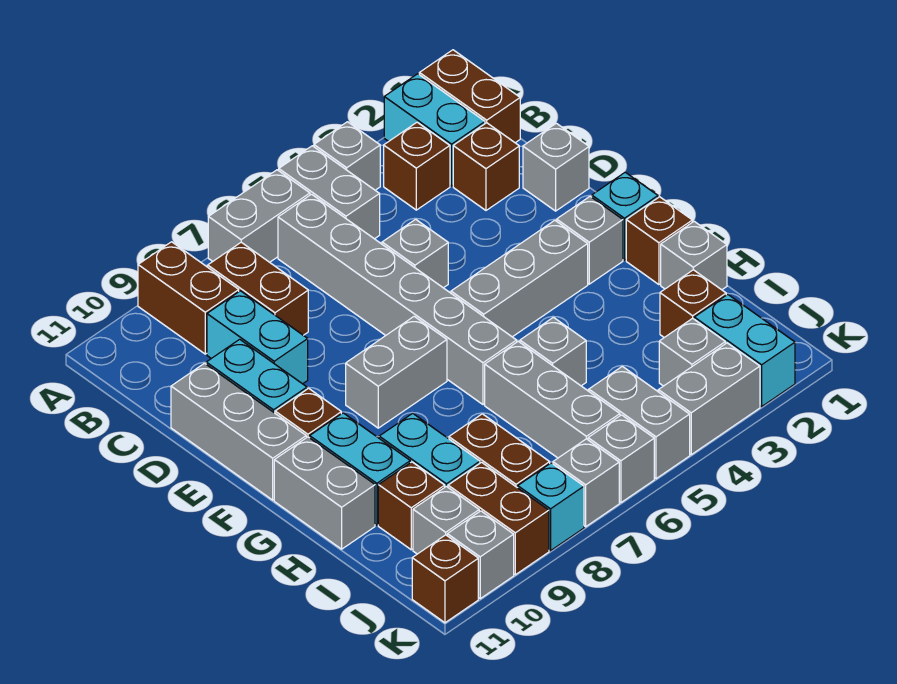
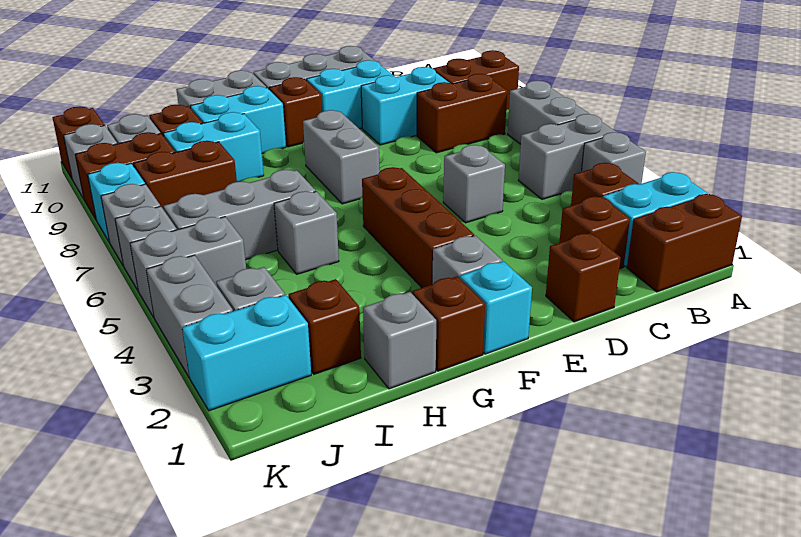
grey 1x6 brick [278,194,517,405] -> none
grey 1x1 brick [523,123,589,211] -> brown 1x1 brick [546,233,621,322]
grey 1x3 brick [451,220,588,337] -> brown 1x3 brick [362,167,474,288]

